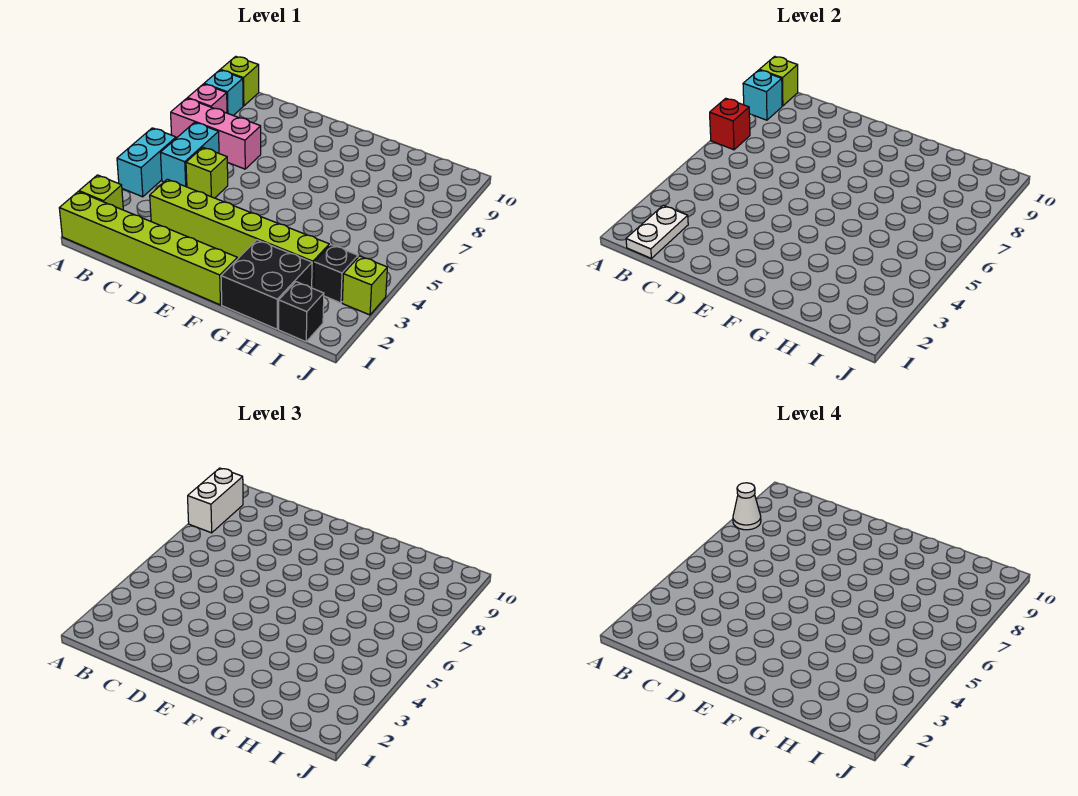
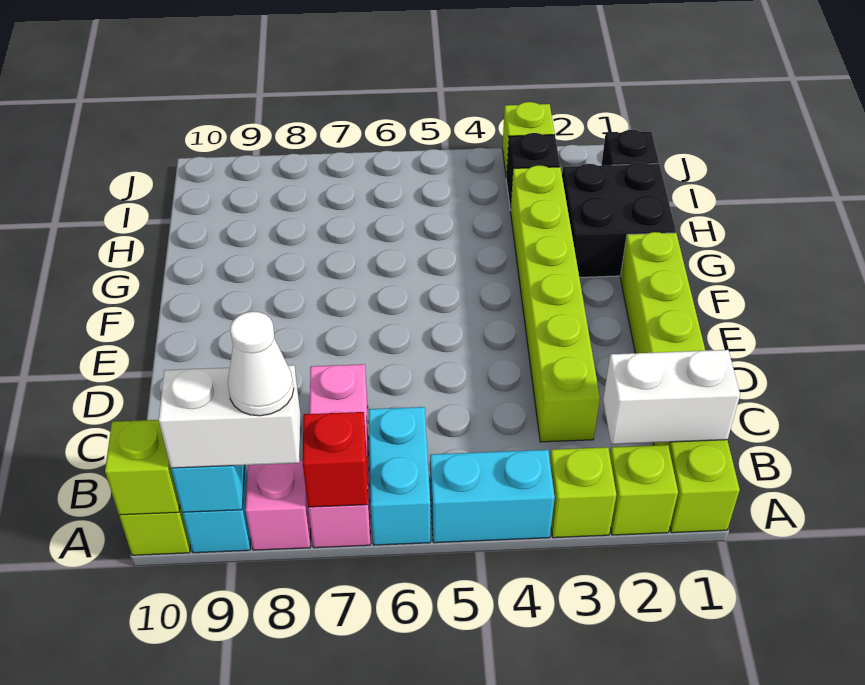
white 1x2 plate [626,205,688,259] -> white 1x2 brick [603,350,740,444]
cyan 1x2 brick [160,122,219,187] -> cyan 1x2 brick turned to [369,407,430,545]
lime 1x1 brick [186,147,228,198] -> lime 1x1 brick moved to [550,447,616,538]

